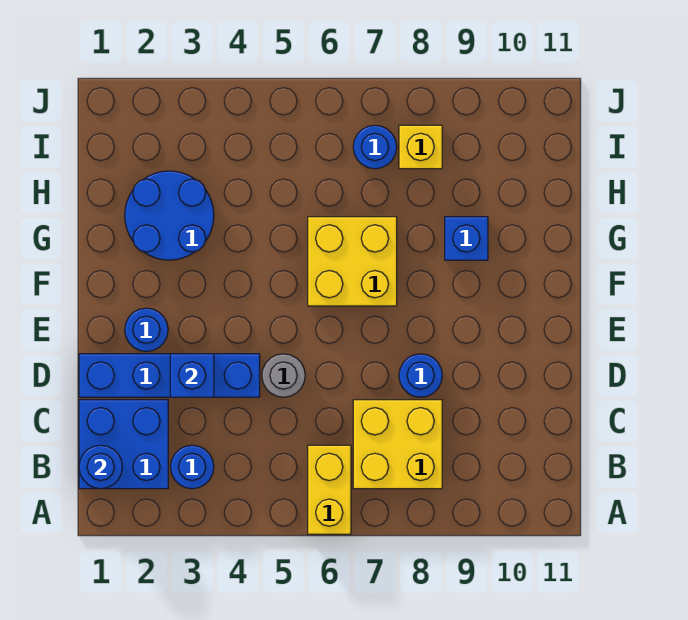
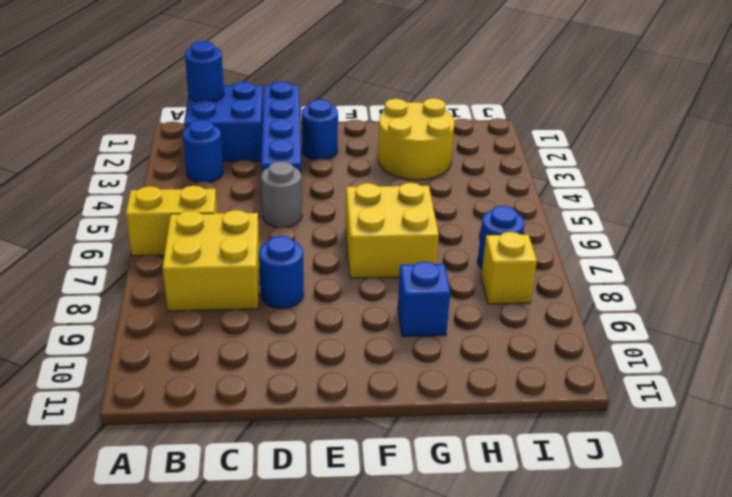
blue 1x1 brick [170,354,214,397] -> none
blue 2x2 round brick [125,171,214,260] -> yellow 2x2 round brick [378,98,455,180]

